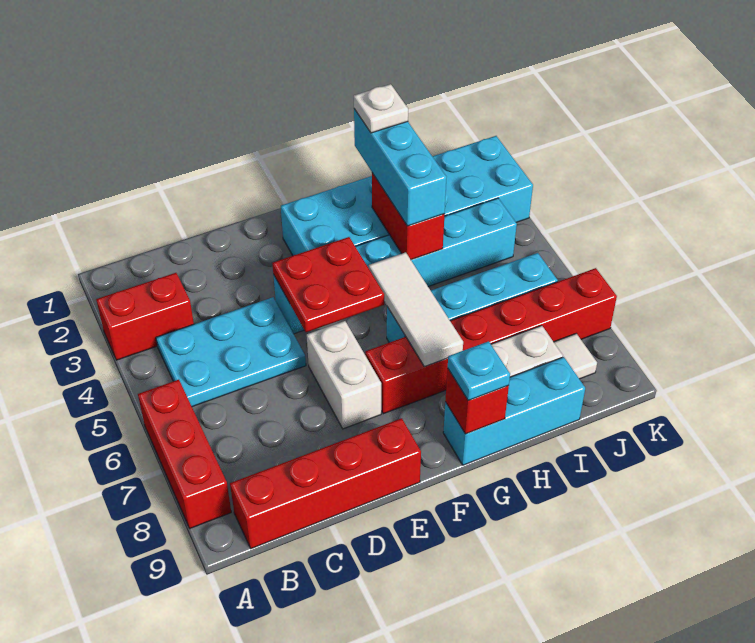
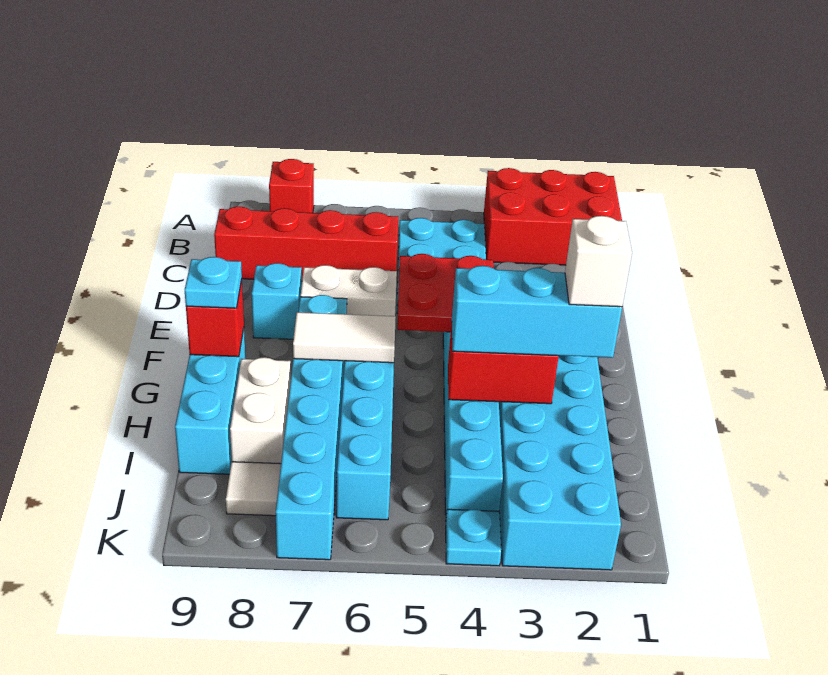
red 1x2 brick [96,273,194,360] -> red 2x3 brick [484,168,622,265]
red 1x3 brick [138,380,231,528] -> red 1x1 brick [269,159,314,213]
red 1x4 brick [230,418,421,549] -> red 1x4 brick turned to [214,207,398,279]
none -> cyan 1x1 brick [252,263,302,339]
red 1x6 brick [365,268,617,414] -> cyan 1x6 brick [276,295,347,560]
white 1x3 tile [369,252,463,367] -> white 1x2 tile [293,312,396,363]
white 1x1 plate [354,84,408,133] -> white 1x1 brick [565,216,632,307]
none -> cyan 1x1 plate [446,509,501,566]

